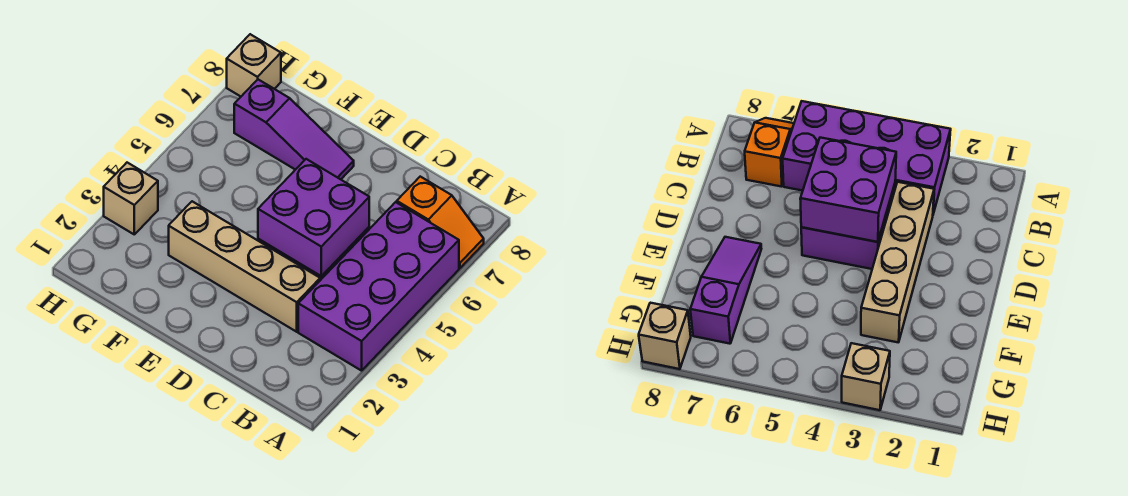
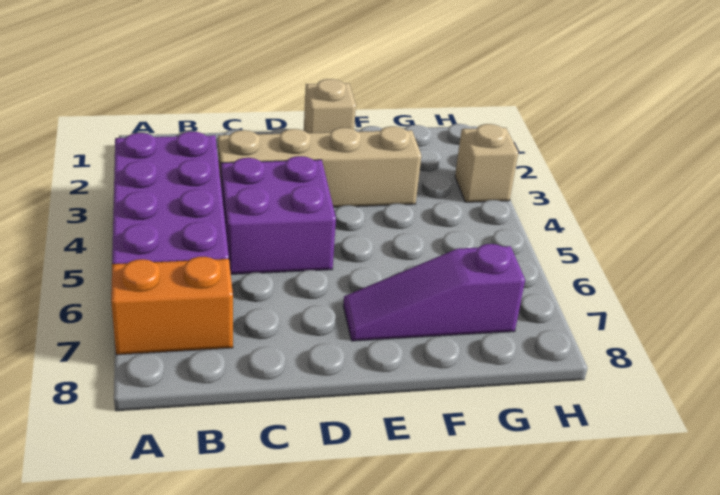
orange 1x2 slope [397,177,484,268] -> orange 1x2 brick [111,257,233,355]
purple 2x2 brick [258,159,369,276] -> none
tan 1x1 brick [227,34,281,96] -> tan 1x1 brick moved to [304,79,356,133]

